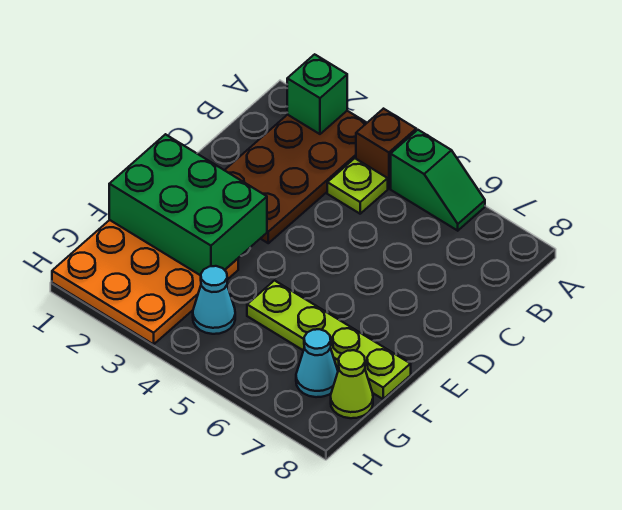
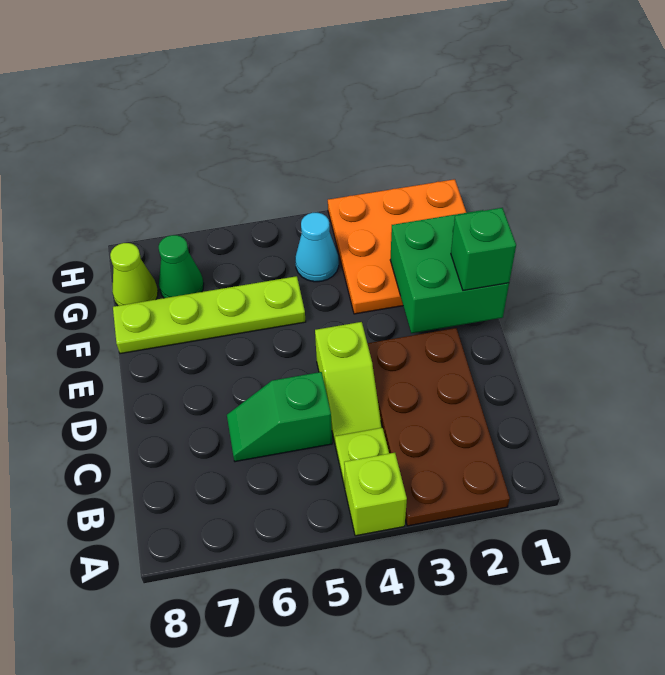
green 1x1 brick [287,54,347,134] -> green 1x1 brick moved to [451,208,516,291]
brown 1x1 brick [356,109,416,188] -> lime 1x1 brick [344,453,407,536]
green 1x2 slope [391,130,485,231] -> green 1x2 slope moved to [227,372,332,462]
none -> lime 1x2 slope [315,322,382,442]
green 2x3 brick [109,134,267,275] -> green 2x2 brick [390,210,509,333]
cyan 1x1 cone [296,329,338,397] -> green 1x1 cone [159,235,204,298]

